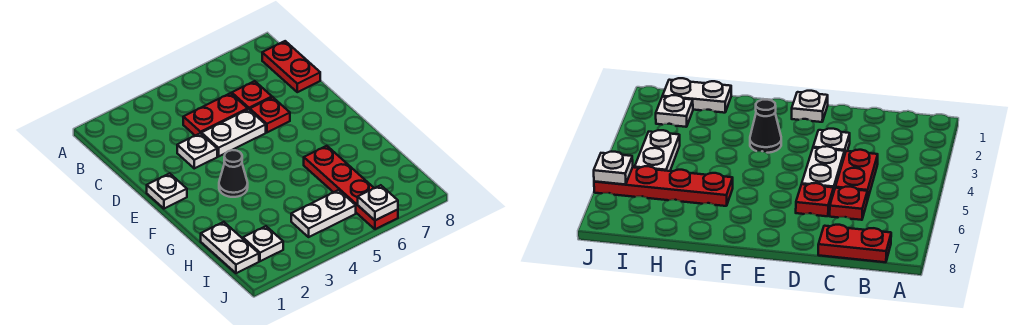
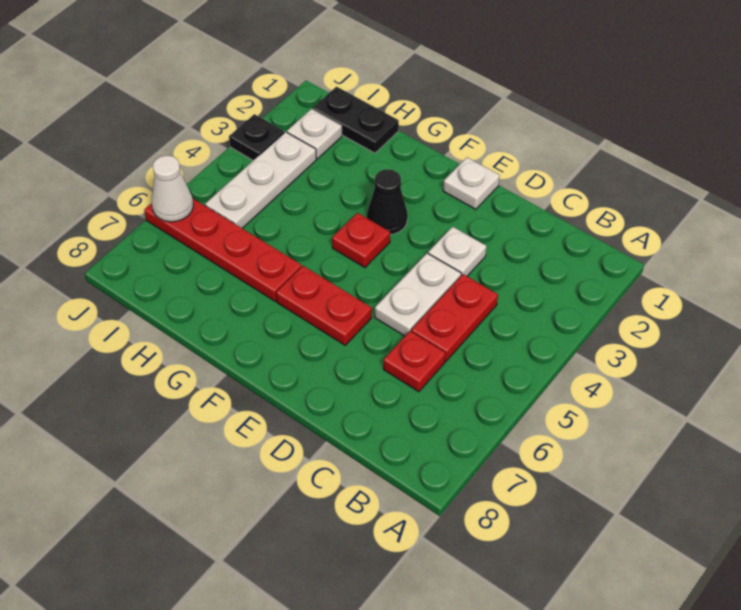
red 1x2 plate [262,41,320,92] -> red 1x2 plate moved to [276,266,372,345]
red 1x1 plate [250,97,290,132] -> red 1x1 plate moved to [332,213,390,267]
white 1x2 plate [201,222,259,273] -> black 1x2 plate [313,87,399,153]
white 1x2 plate [291,190,356,237] -> white 1x3 plate [205,132,316,228]
none -> black 1x1 plate [229,114,284,160]
white 1x1 plate [358,185,398,220] -> white 1x1 cone [152,156,193,222]

